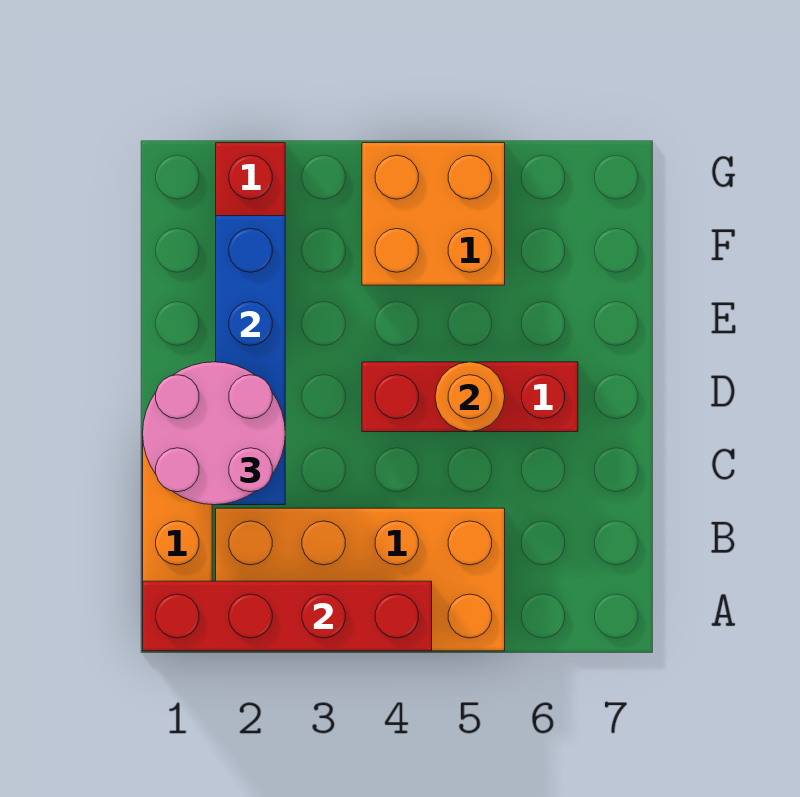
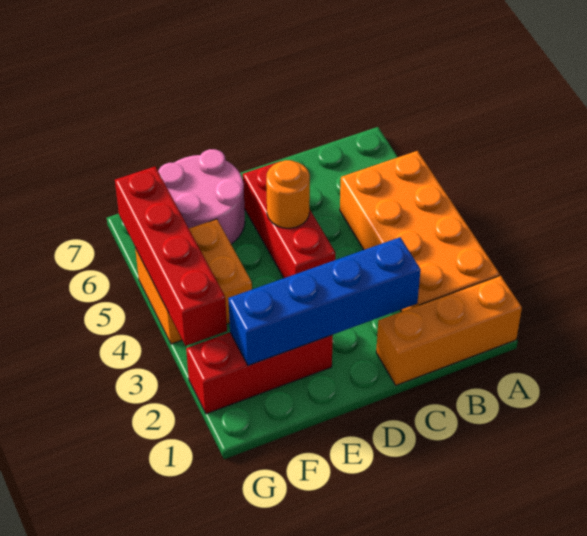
red 1x4 brick [143,581,432,651] -> red 1x4 brick moved to [115,167,227,346]
pink 2x2 round brick [143,362,285,505] -> pink 2x2 round brick moved to [158,149,245,244]

